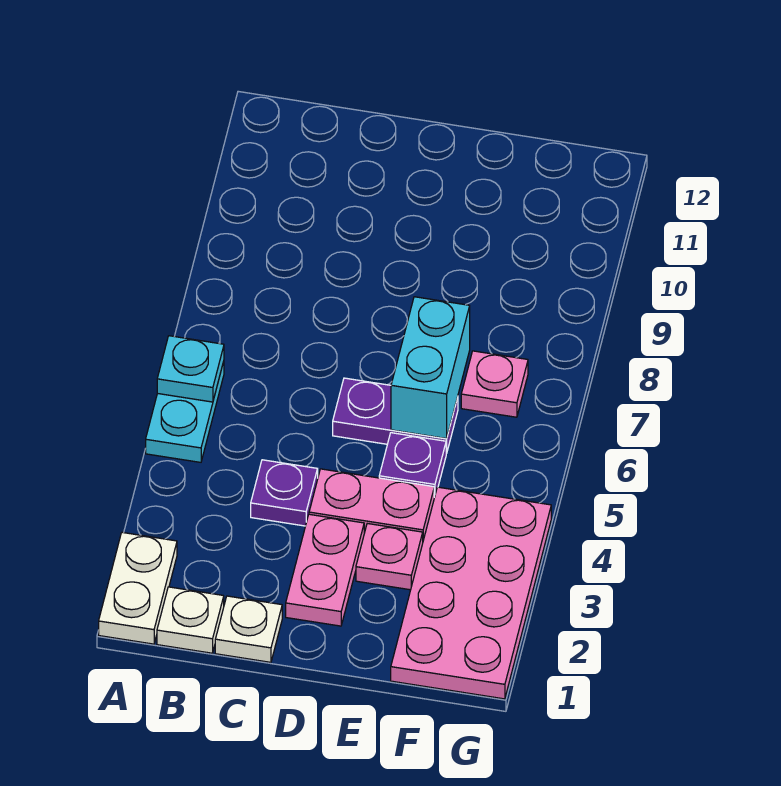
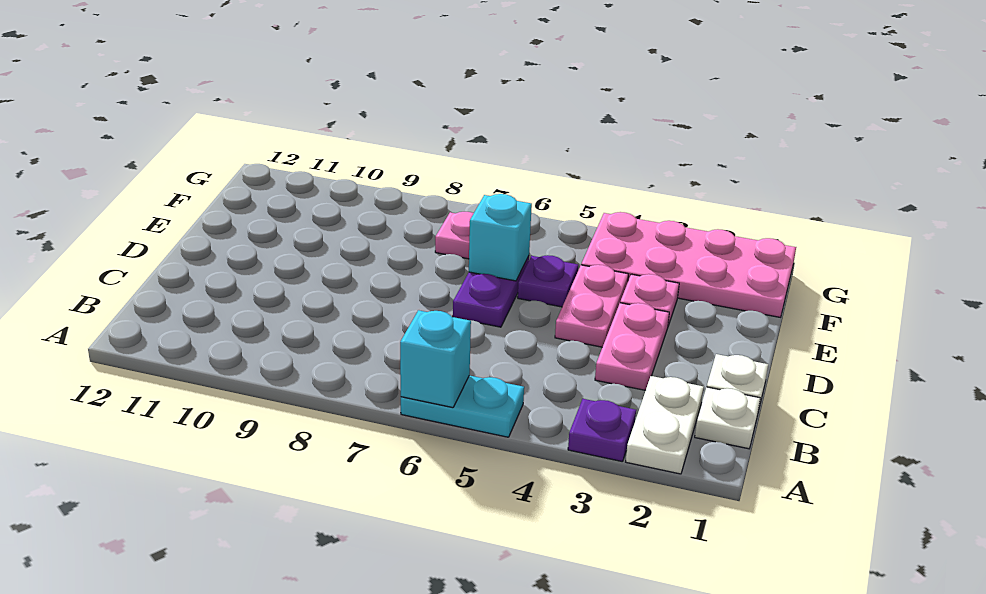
white 1x2 plate [99,532,177,644] -> white 1x2 plate turned to [626,376,704,474]
cyan 1x1 plate [157,336,224,402] -> cyan 1x1 brick [400,310,471,408]
purple 1x1 plate [251,460,318,526] -> purple 1x1 plate moved to [568,399,636,462]
pink 1x2 plate [286,514,364,626] -> pink 1x2 plate turned to [595,303,669,390]
cyan 1x2 brick [391,297,470,439] -> cyan 1x1 brick [469,194,532,281]

